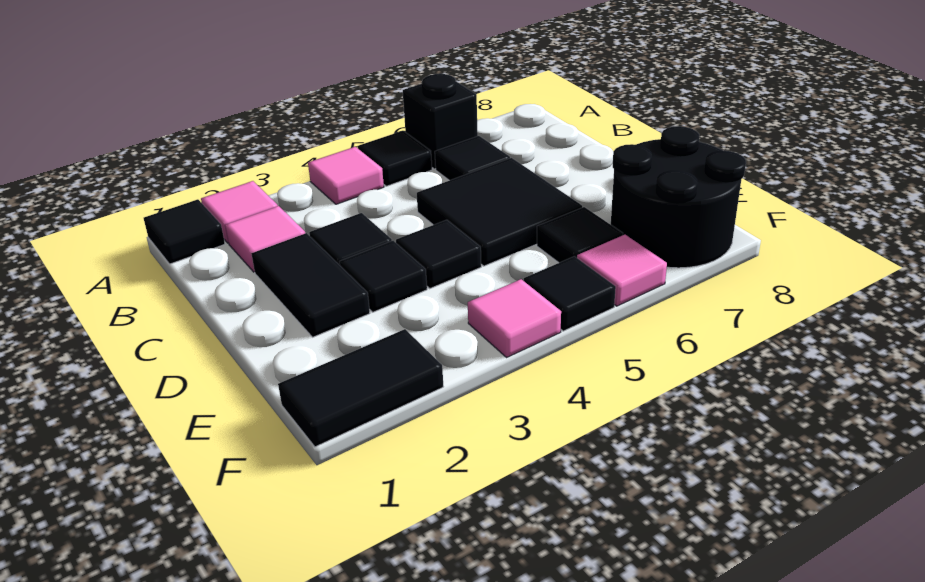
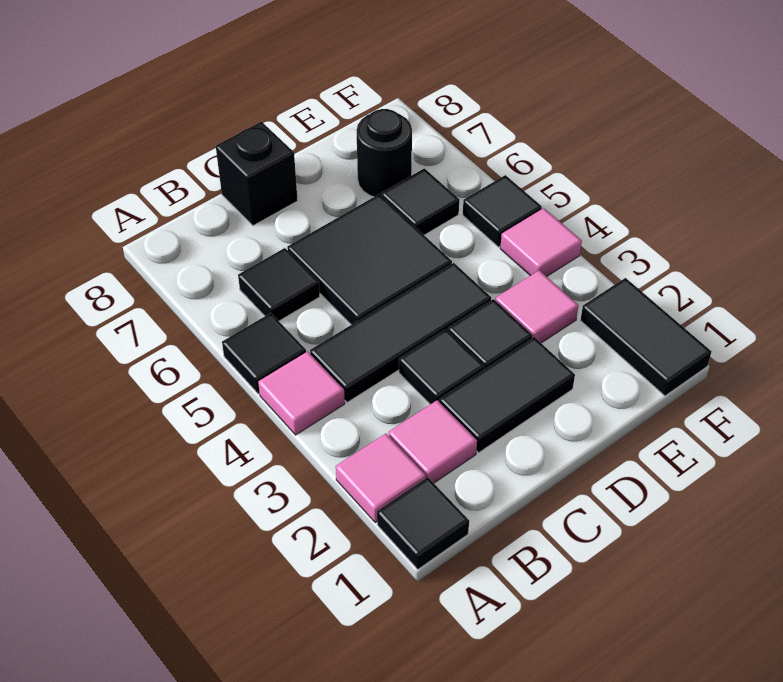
black 1x1 brick [403,74,478,169] -> black 1x1 brick moved to [216,122,298,226]
black 1x1 tile [396,220,481,288] -> black 1x3 tile [310,263,491,402]
black 2x2 round brick [611,126,746,268] -> black 1x1 round brick [357,109,412,197]
pink 1x1 tile [577,235,667,306] -> pink 1x1 tile moved to [495,270,579,343]

